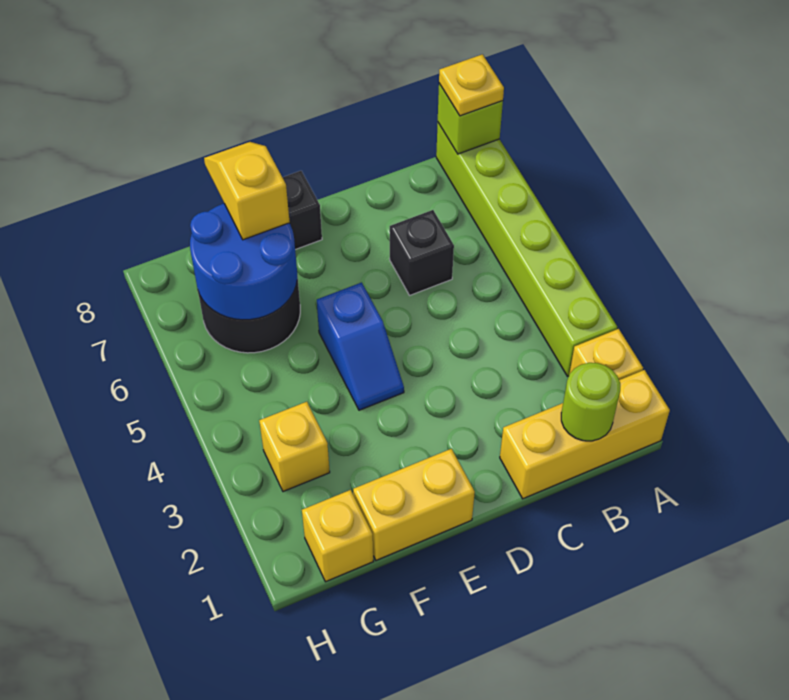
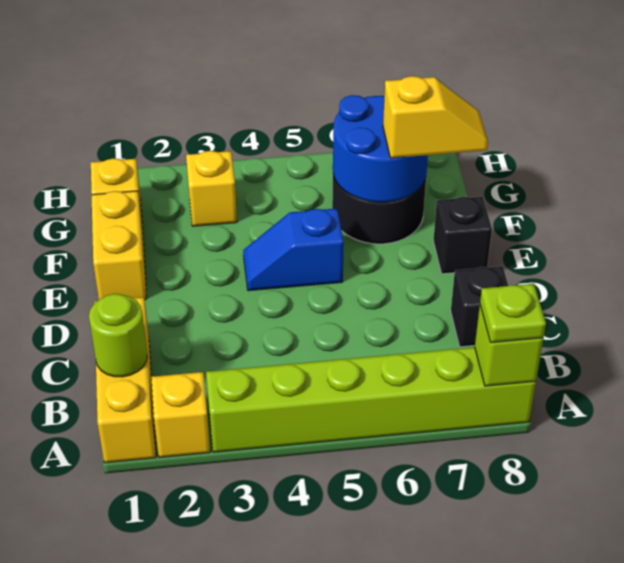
yellow 1x1 plate [439,54,504,116] -> lime 1x1 plate [480,284,546,343]
black 1x1 brick [390,210,454,295] -> black 1x1 brick moved to [451,266,508,347]

